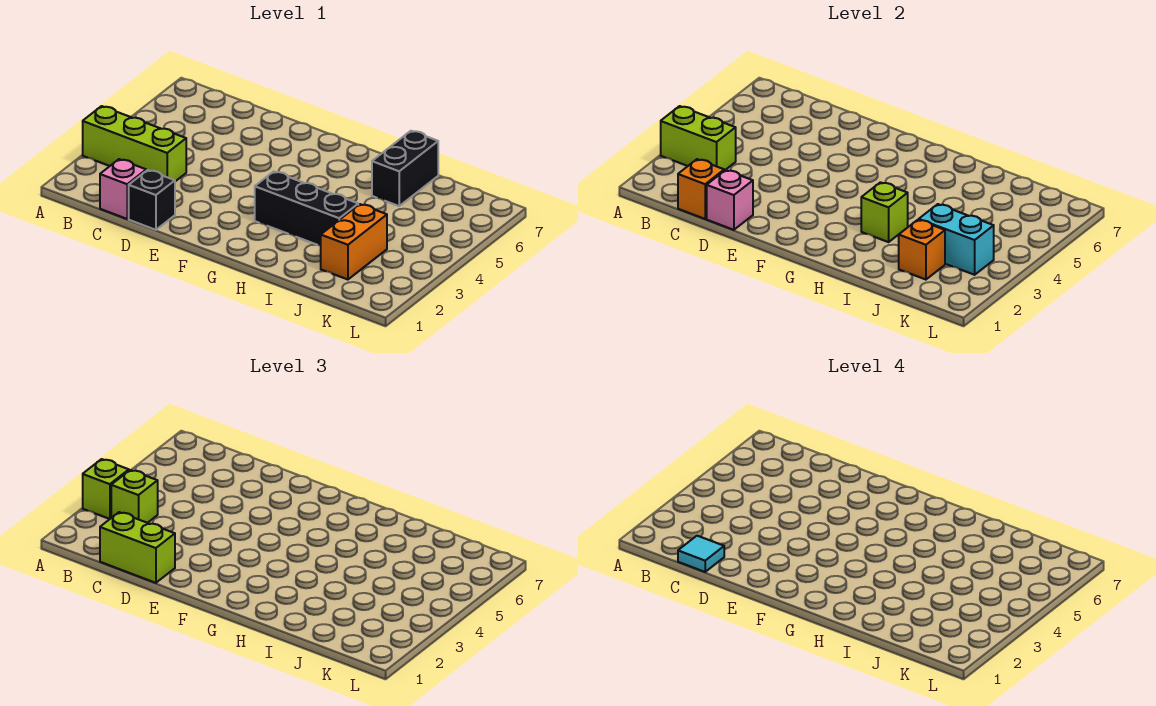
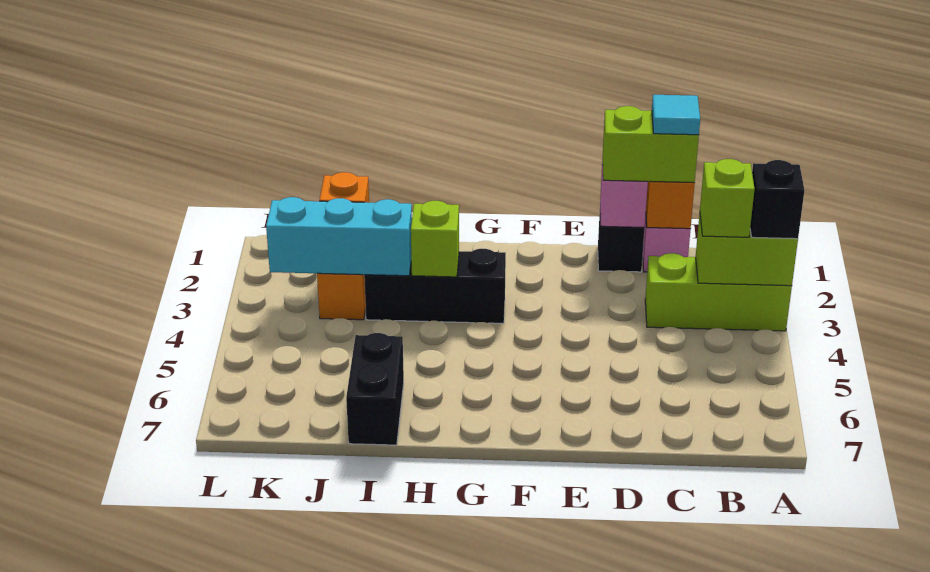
lime 1x1 brick [83,459,129,519] -> black 1x1 brick [750,160,804,239]
cyan 1x2 brick [919,204,994,275] -> cyan 1x3 brick [266,197,412,276]

